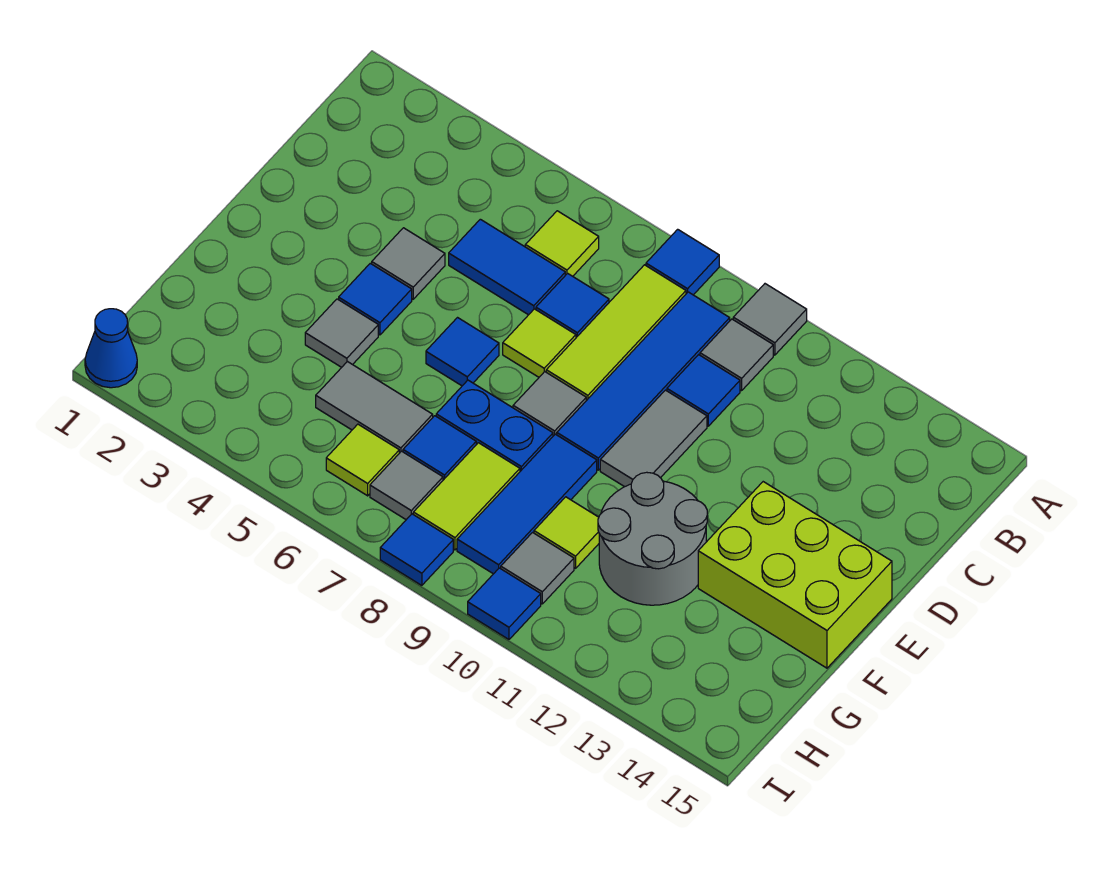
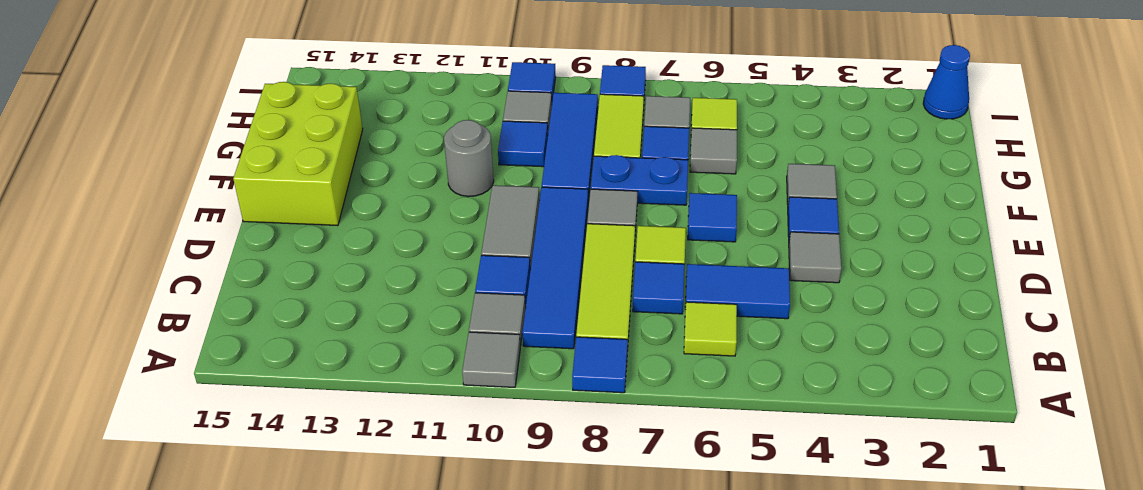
lime 2x3 brick [698,482,892,668] -> lime 2x3 brick turned to [233,82,363,226]
grey 2x2 round brick [598,472,707,605] -> grey 1x1 round brick [444,120,494,197]
grey 1x2 tile [316,362,433,453] -> grey 1x1 tile [690,128,737,174]
lime 1x1 tile [534,497,599,568] -> blue 1x1 tile [498,121,548,167]

